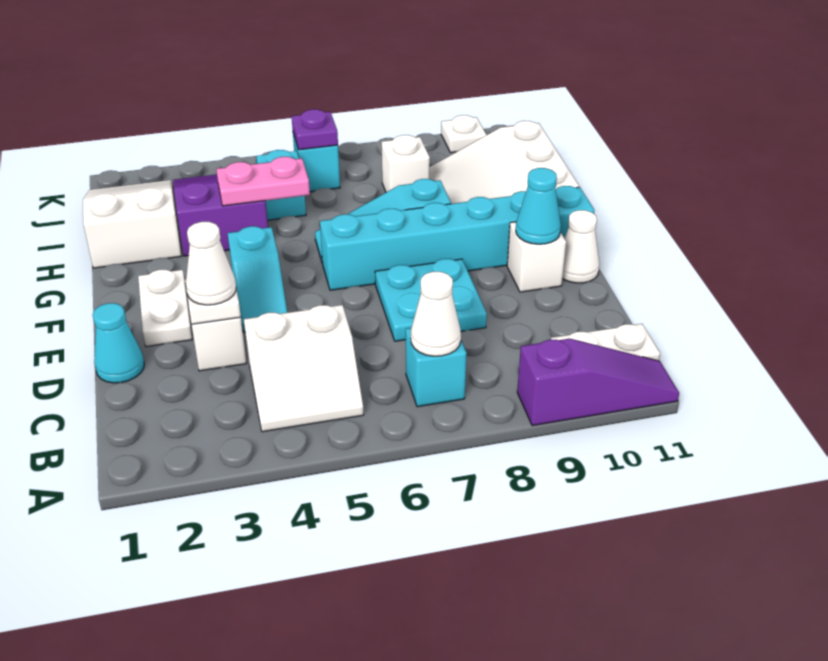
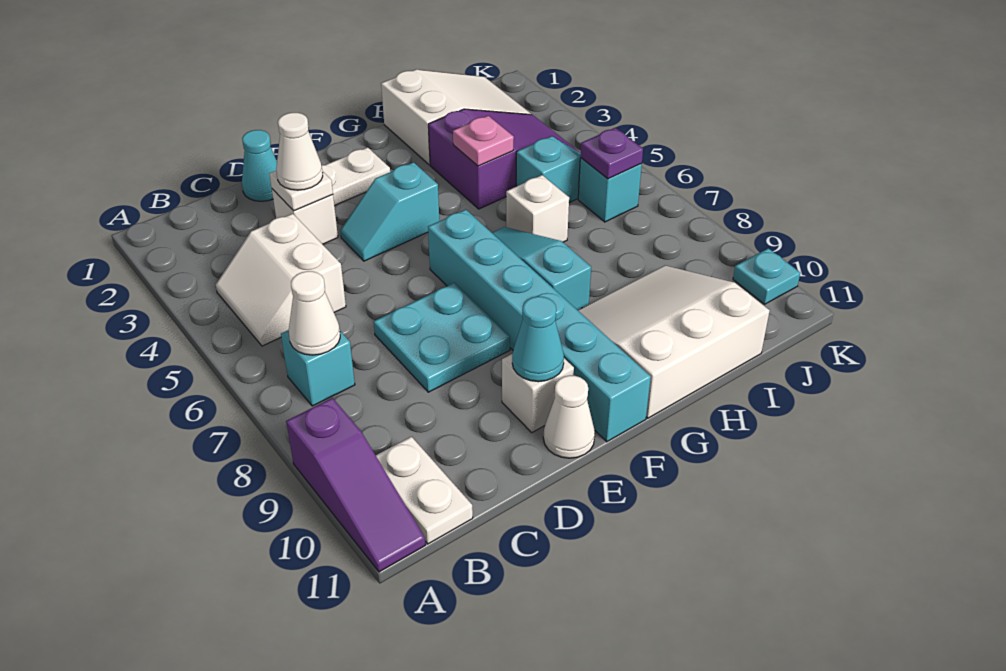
pink 1x2 plate [216,157,310,206] -> pink 1x1 plate [453,116,514,166]
white 1x1 brick [382,135,430,192] -> white 1x1 brick moved to [506,175,569,242]
white 1x1 plate [441,115,486,153] -> cyan 1x1 plate [733,248,800,304]

